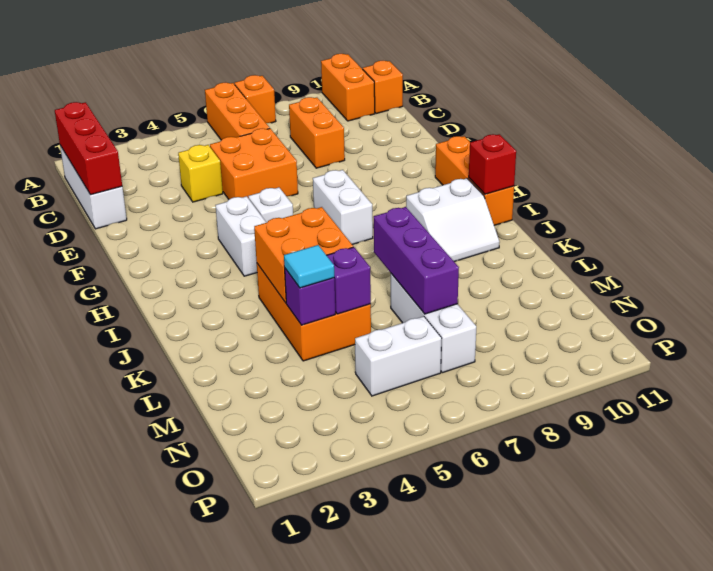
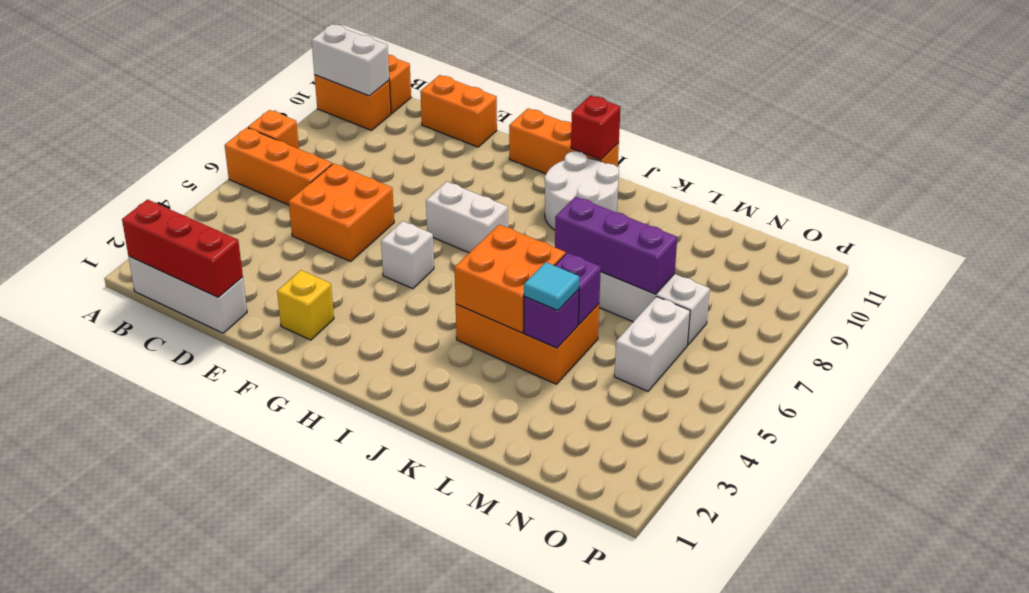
orange 1x2 brick [289,97,345,168] -> orange 1x2 brick moved to [420,75,497,147]
yellow 1x1 brick [178,145,223,202] -> yellow 1x1 brick moved to [277,270,334,340]
white 1x2 brick [215,196,266,276] -> white 1x2 brick moved to [312,24,389,96]
white 2x2 slope [406,178,500,262] -> white 2x2 round brick [545,151,619,230]

